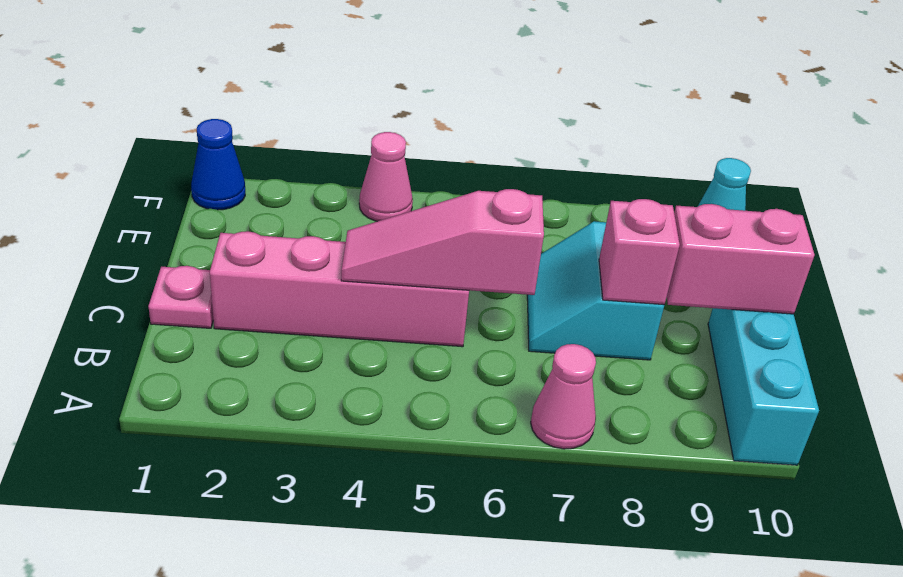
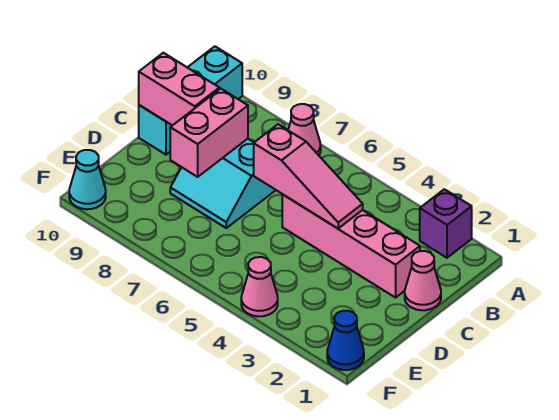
none -> purple 1x1 brick [420,189,472,258]
pink 1x1 plate [148,266,213,328] -> pink 1x1 cone [405,251,441,310]
cyan 2x2 slope [527,221,664,360] -> cyan 2x2 slope turned to [170,139,275,228]
pink 1x1 brick [599,199,680,305] -> pink 1x2 brick [170,89,248,177]

